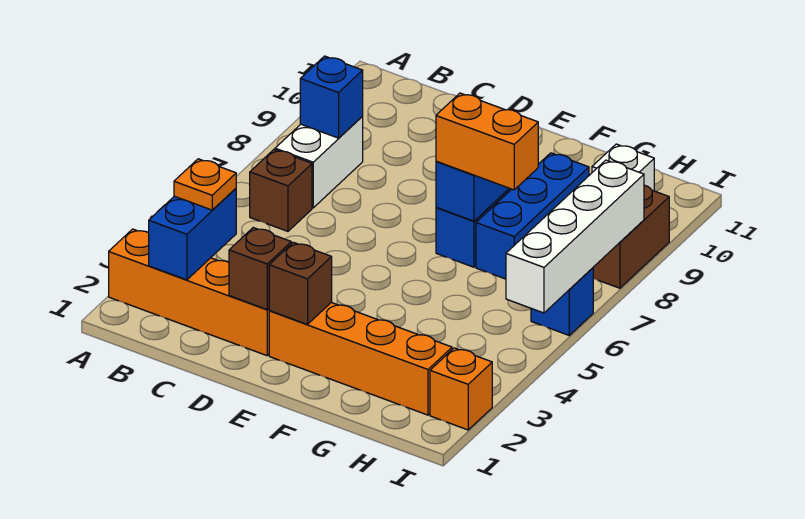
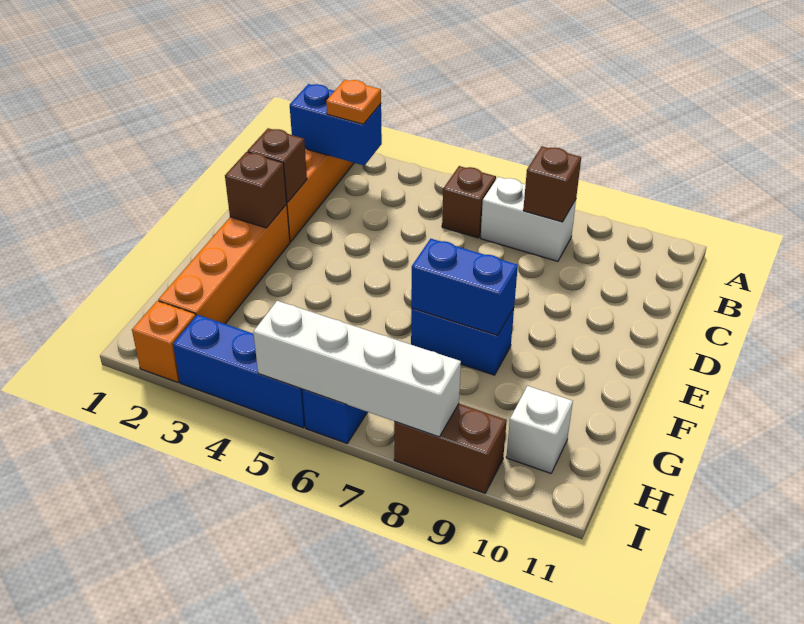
blue 1x1 brick [300,56,363,138] -> brown 1x1 brick [523,146,581,222]
orange 1x2 brick [436,93,538,190] -> none
blue 1x3 brick [476,153,589,279] -> blue 1x3 brick moved to [173,315,305,428]

